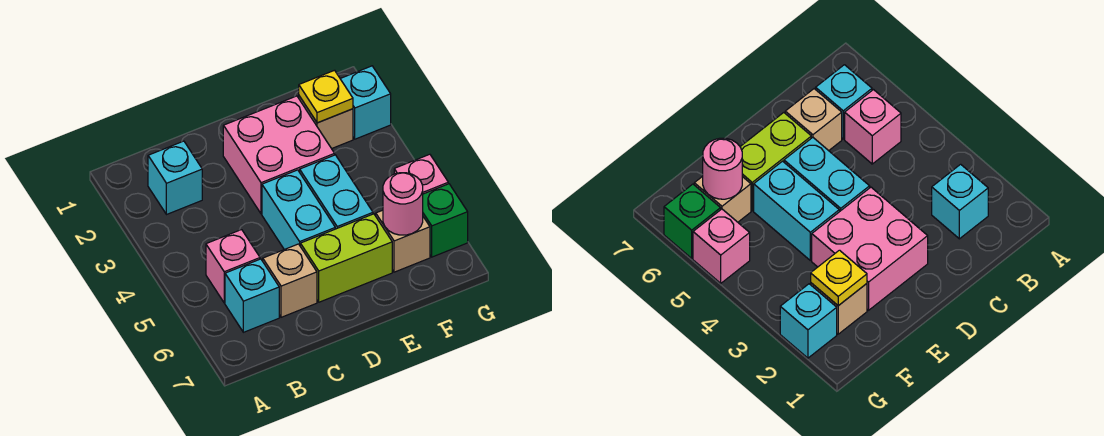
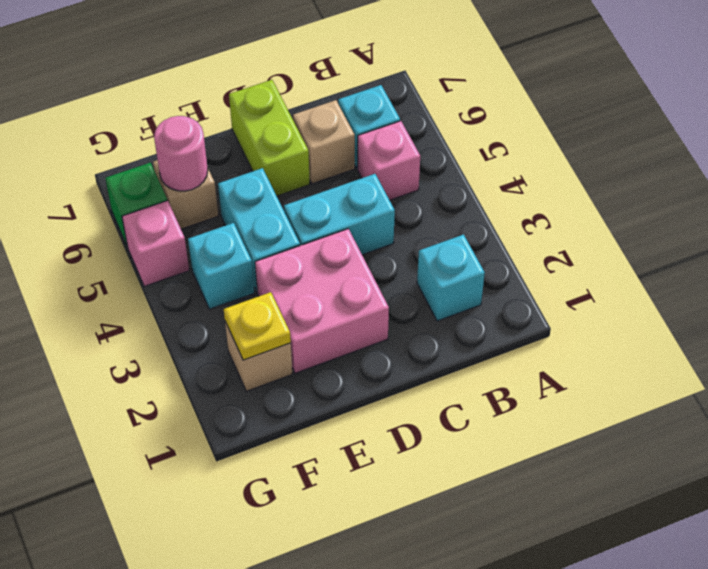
cyan 1x2 brick [262,170,335,250] -> cyan 1x2 brick turned to [284,174,395,255]
lime 1x2 brick [300,214,392,302] -> lime 1x2 brick turned to [229,80,310,196]
cyan 1x1 brick [340,66,391,139] -> cyan 1x1 brick moved to [188,223,254,309]

